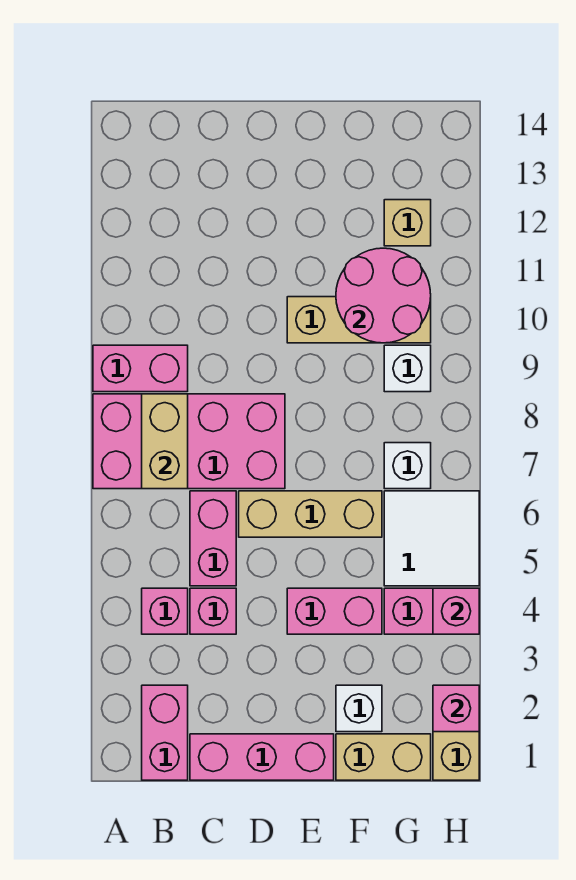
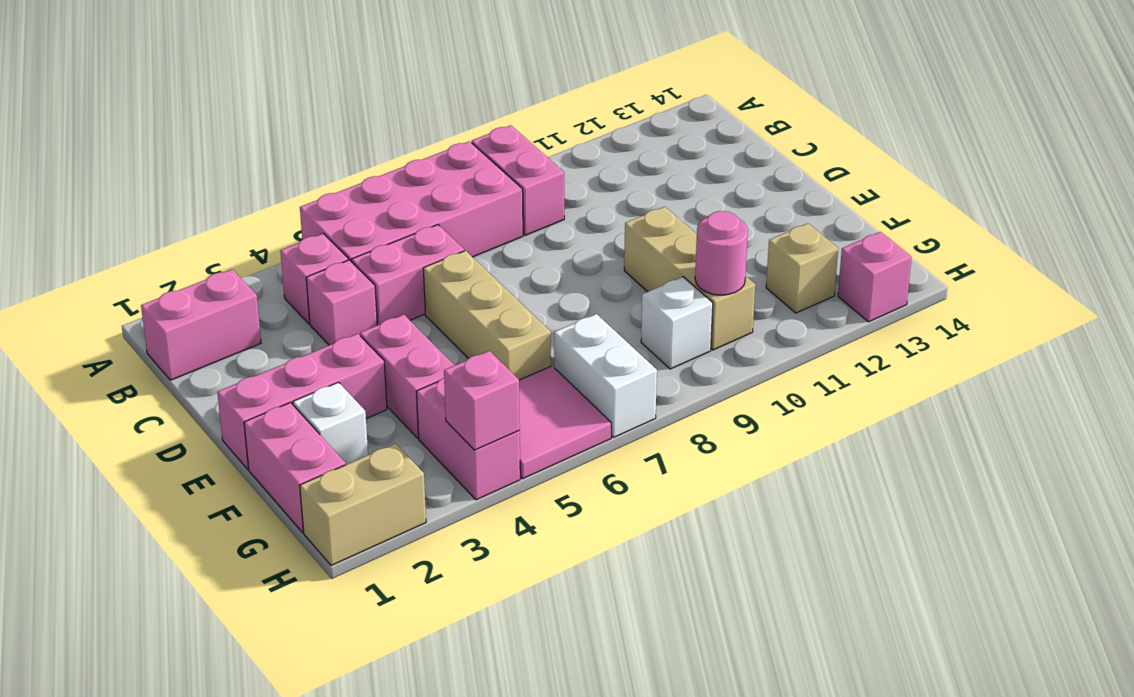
pink 2x4 brick [93,394,285,489] -> pink 2x4 brick turned to [300,141,523,262]
tan 1x2 brick [142,394,188,489] -> none
pink 1x3 brick [190,734,334,780] -> pink 1x3 brick turned to [217,334,387,469]
tan 1x2 brick [336,734,431,780] -> pink 1x2 brick [244,403,346,532]
pink 2x2 round brick [336,248,431,343] -> pink 1x1 round brick [695,211,748,295]
white 2x2 tile [384,491,479,586] -> pink 2x2 tile [519,366,611,479]
white 1x1 brick [384,443,431,489] -> white 1x2 brick [554,314,657,438]
pink 1x1 brick [433,685,479,732] -> pink 1x1 brick moved to [838,232,912,322]

